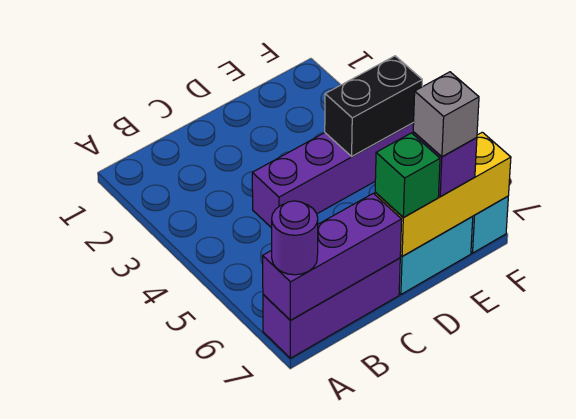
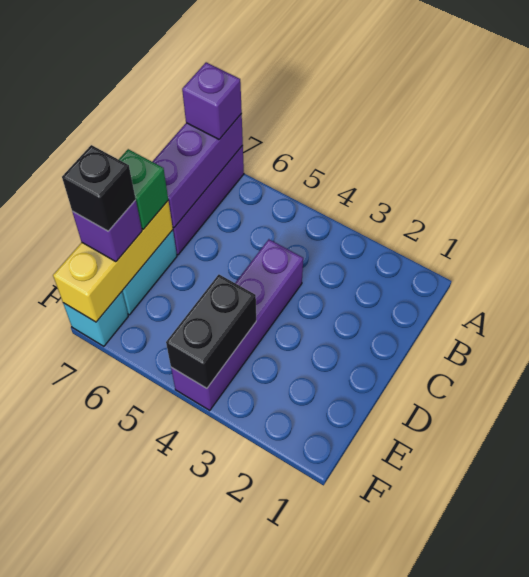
purple 1x1 round brick [272,201,318,275] -> purple 1x1 brick [182,62,242,139]
grey 1x1 brick [413,72,479,157] -> black 1x1 brick [62,145,136,231]

